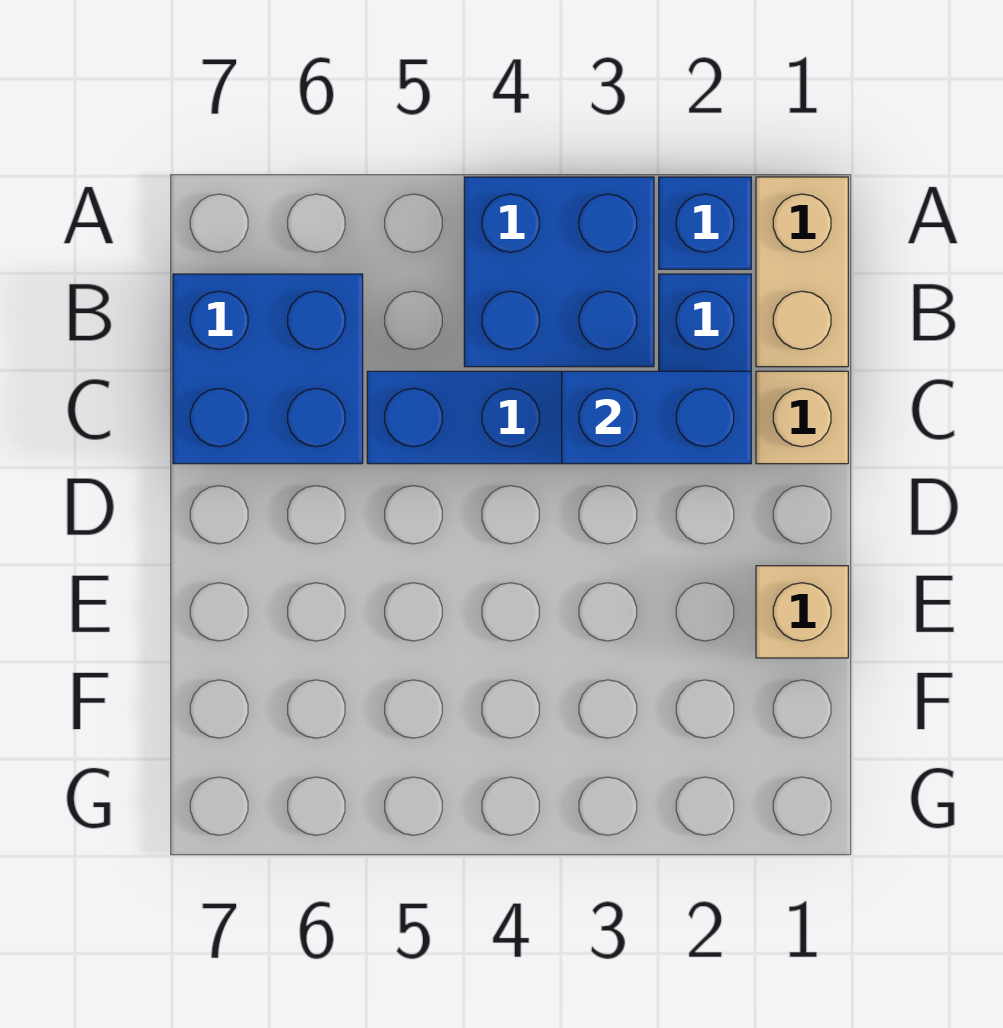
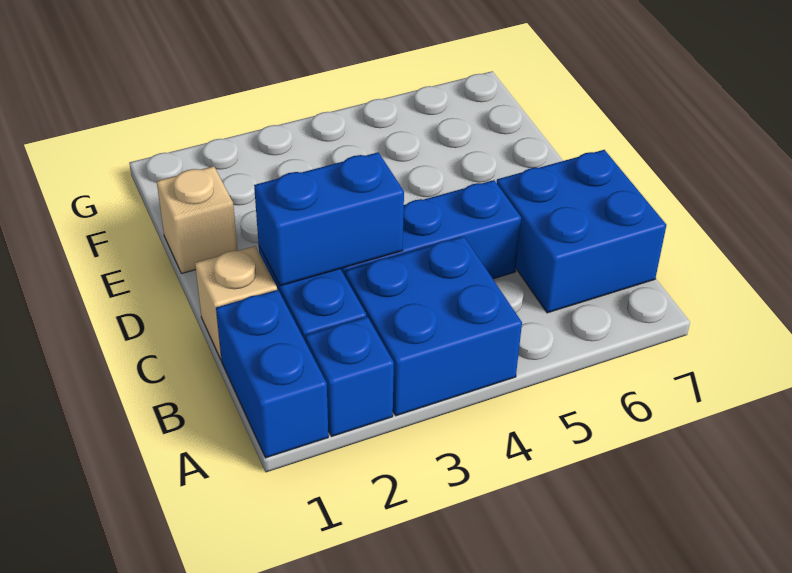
tan 1x2 brick [756,177,848,367] -> blue 1x2 brick [216,290,328,458]

